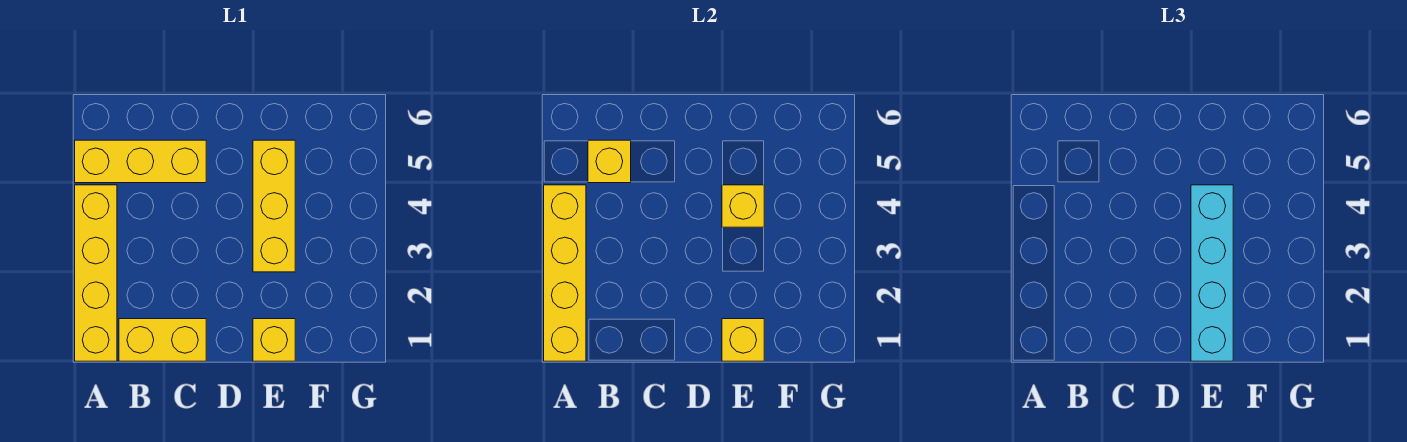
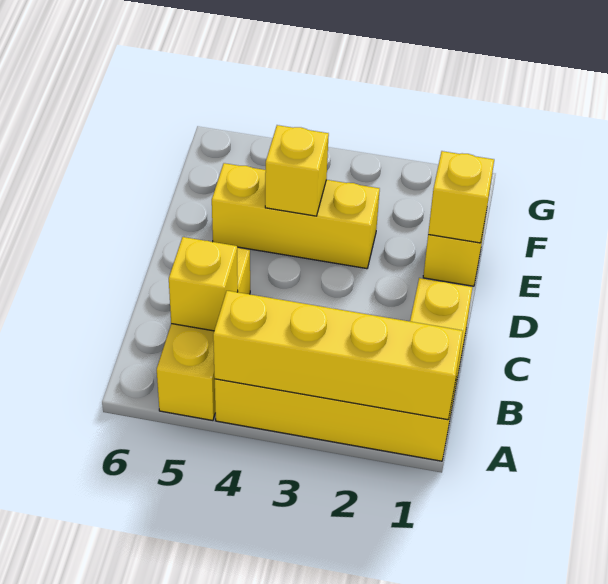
cyan 1x4 brick [1191,185,1233,361] -> none

